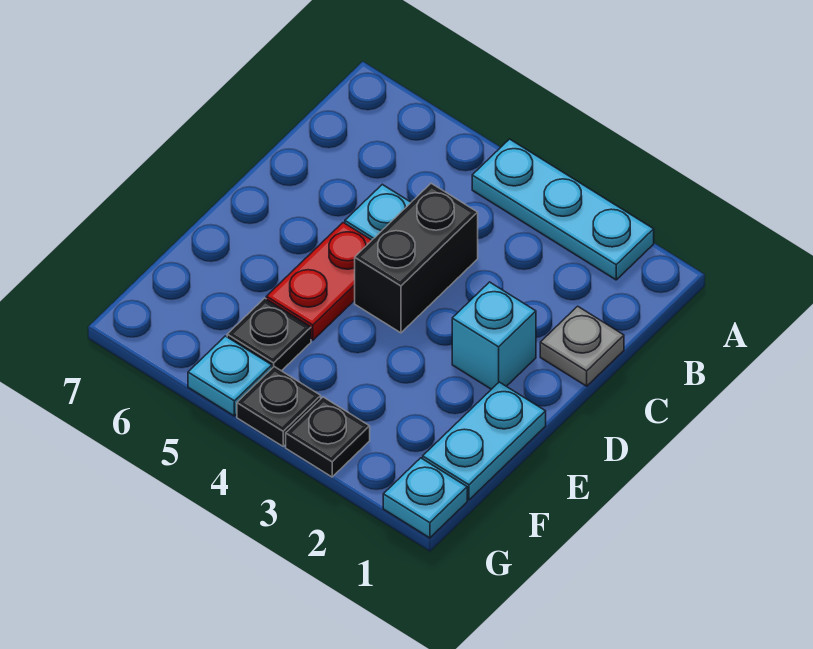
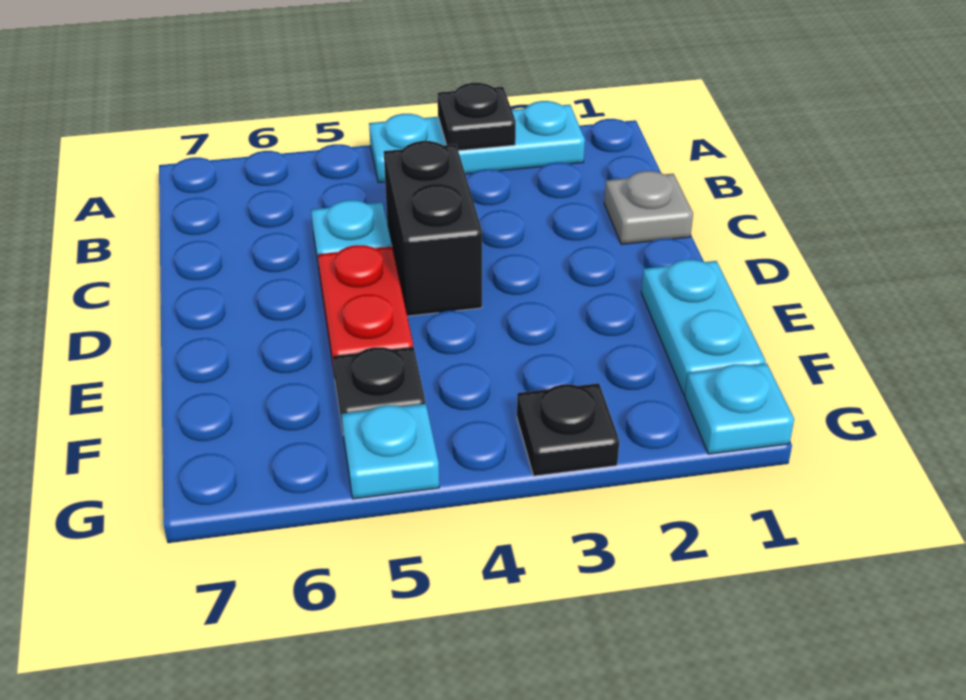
cyan 1x1 brick [452,282,536,389] -> none
black 1x1 plate [237,367,321,446] -> black 1x1 plate moved to [438,83,516,151]

